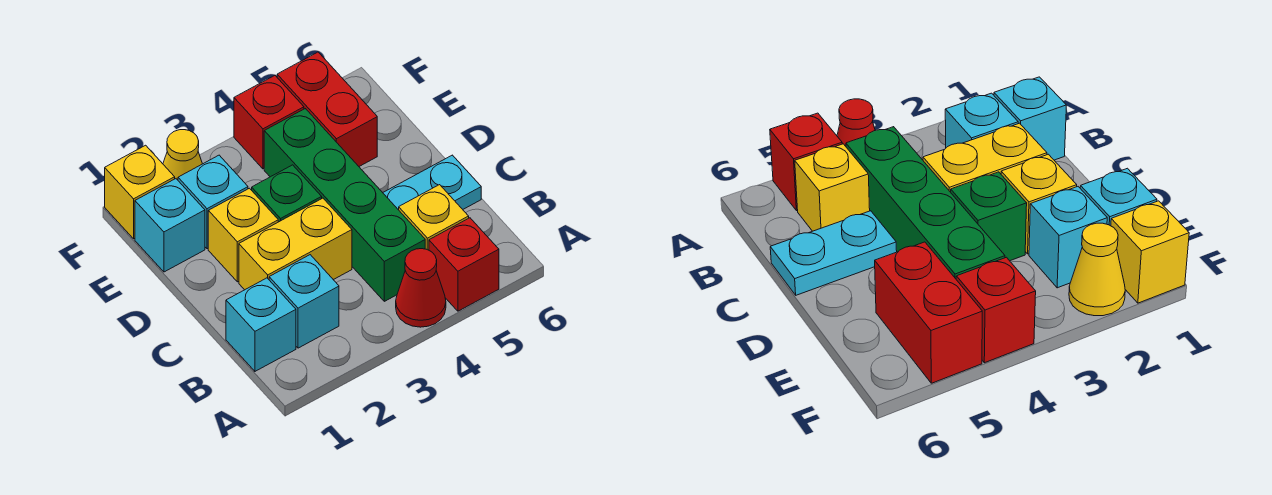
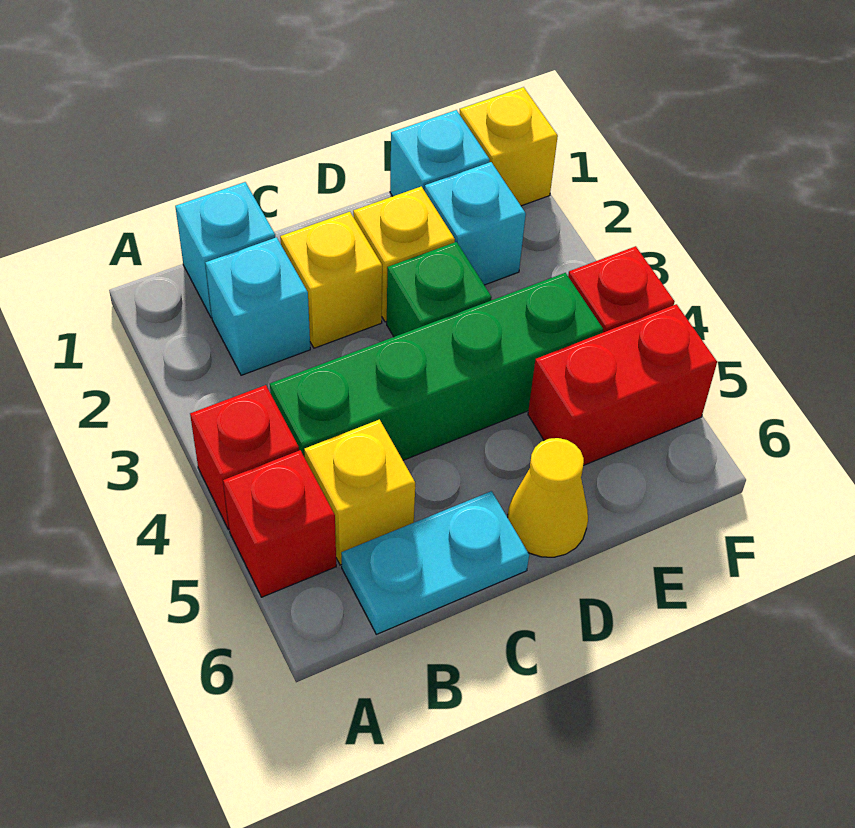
red 1x1 cone [396,249,446,327] -> red 1x1 brick [190,385,299,530]
yellow 1x2 brick [239,198,352,290] -> yellow 1x1 brick [280,212,382,348]
cyan 1x2 plate [383,155,481,210] -> cyan 1x2 plate turned to [341,491,529,634]
yellow 1x1 cone [163,130,202,180] -> yellow 1x1 cone moved to [508,438,588,557]

